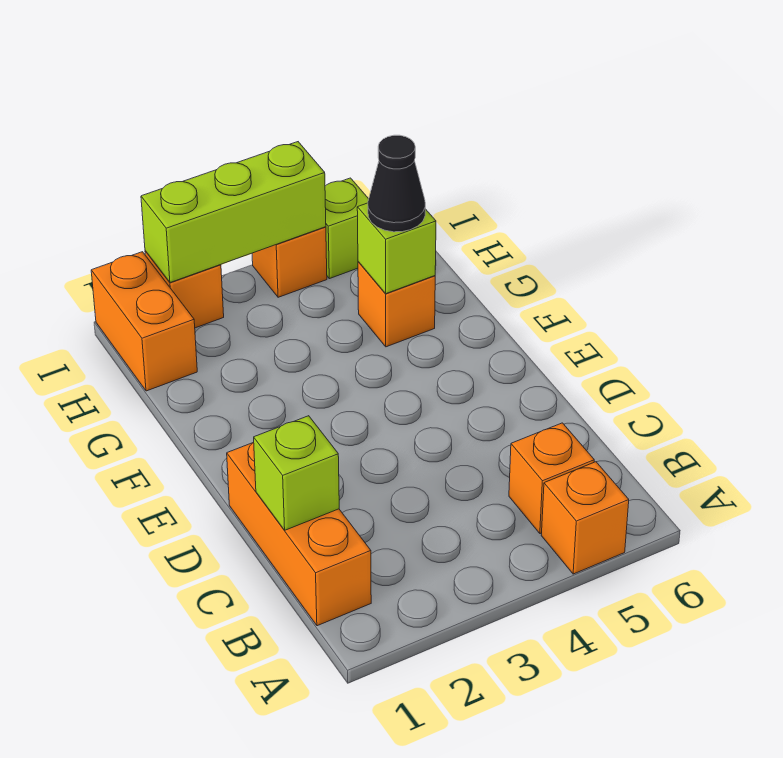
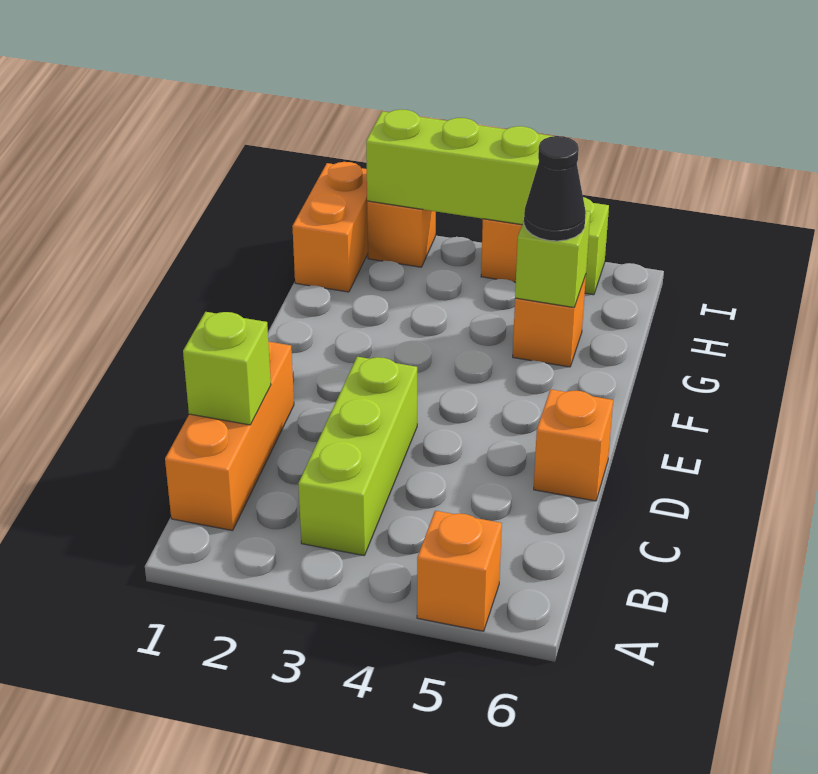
none -> lime 1x3 brick [298,357,417,556]
orange 1x1 brick [509,423,594,534] -> orange 1x1 brick moved to [534,389,613,501]

